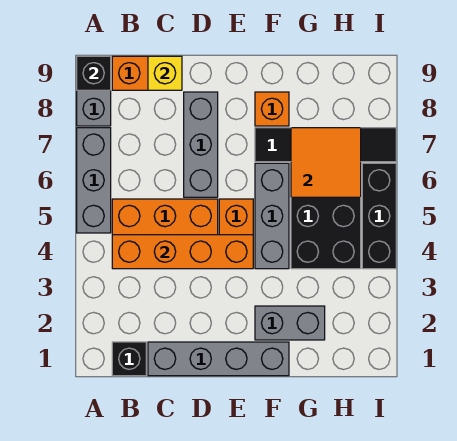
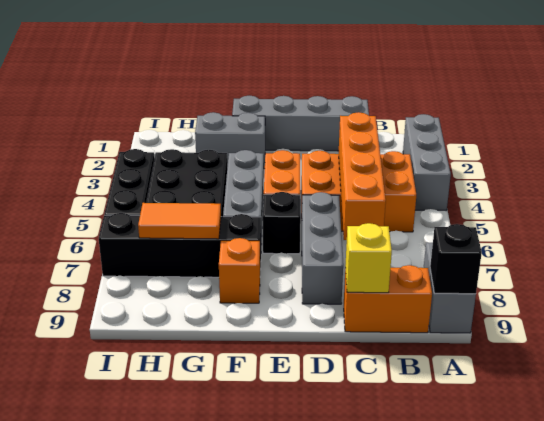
grey 1x3 brick [77,128,111,233] -> grey 1x3 brick moved to [403,114,451,210]
black 1x1 brick [112,342,146,376] -> black 1x1 brick moved to [263,192,301,254]
orange 1x4 brick [112,235,253,269] -> orange 1x4 brick turned to [339,112,386,240]
black 1x4 tile [255,128,396,162] -> black 1x4 brick [99,213,261,277]
orange 2x2 tile [291,128,361,197] -> orange 1x2 tile [138,203,221,239]

